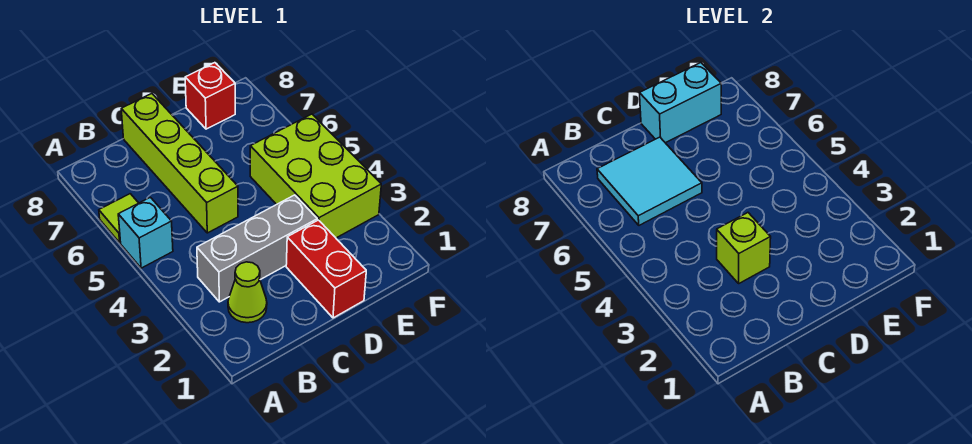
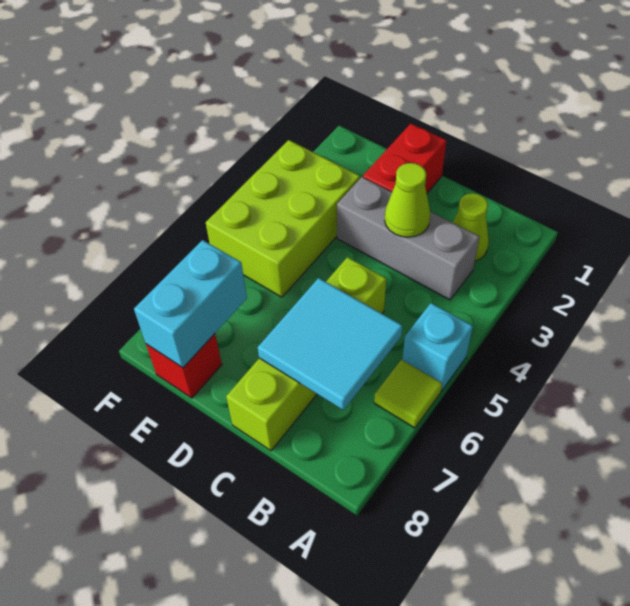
lime 1x1 brick [717,213,771,283] -> lime 1x1 cone [385,163,430,237]
cyan 1x2 brick [640,63,721,143] -> cyan 1x2 brick turned to [134,240,247,368]

